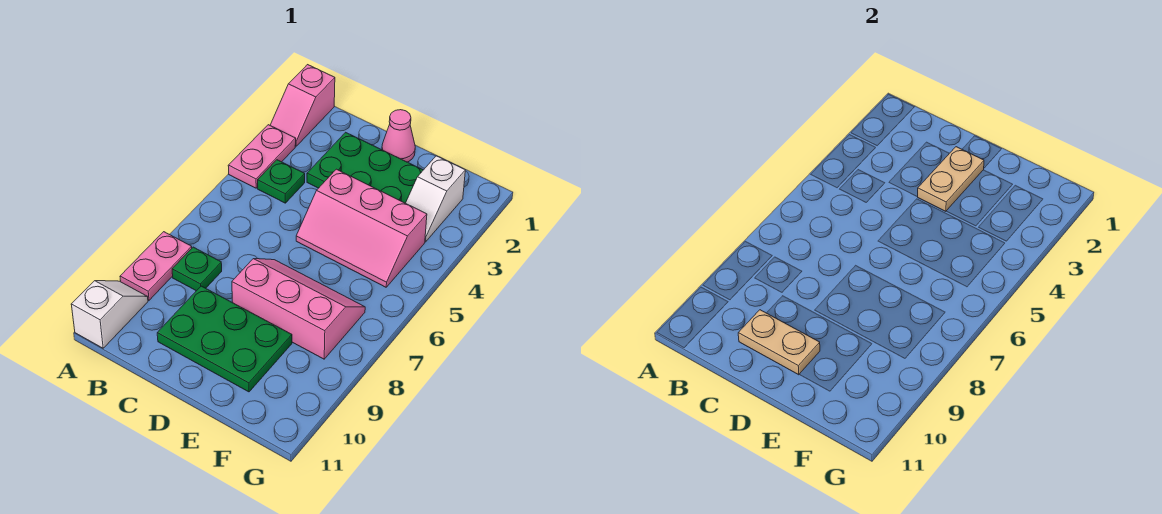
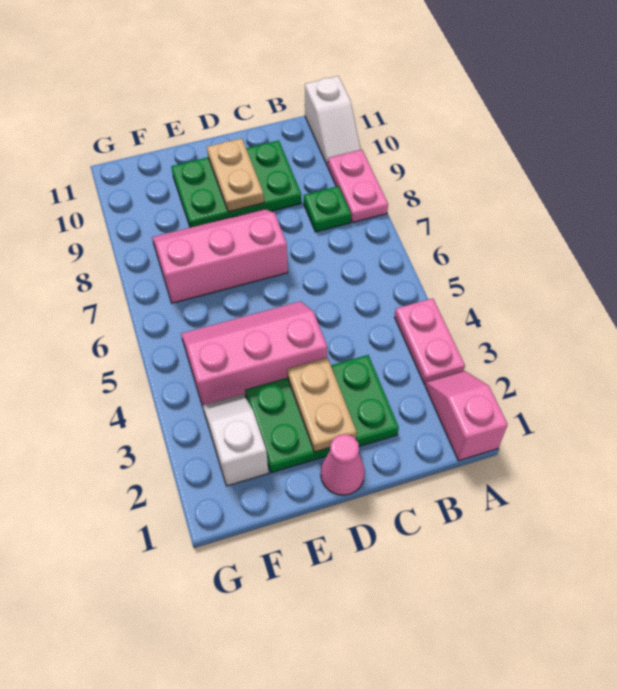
green 1x1 plate [258,160,305,203] -> none
tan 1x2 plate [738,310,820,375] -> tan 1x2 plate turned to [207,138,264,212]
pink 2x3 slope [232,259,365,359] -> pink 2x3 slope turned to [152,209,288,303]

